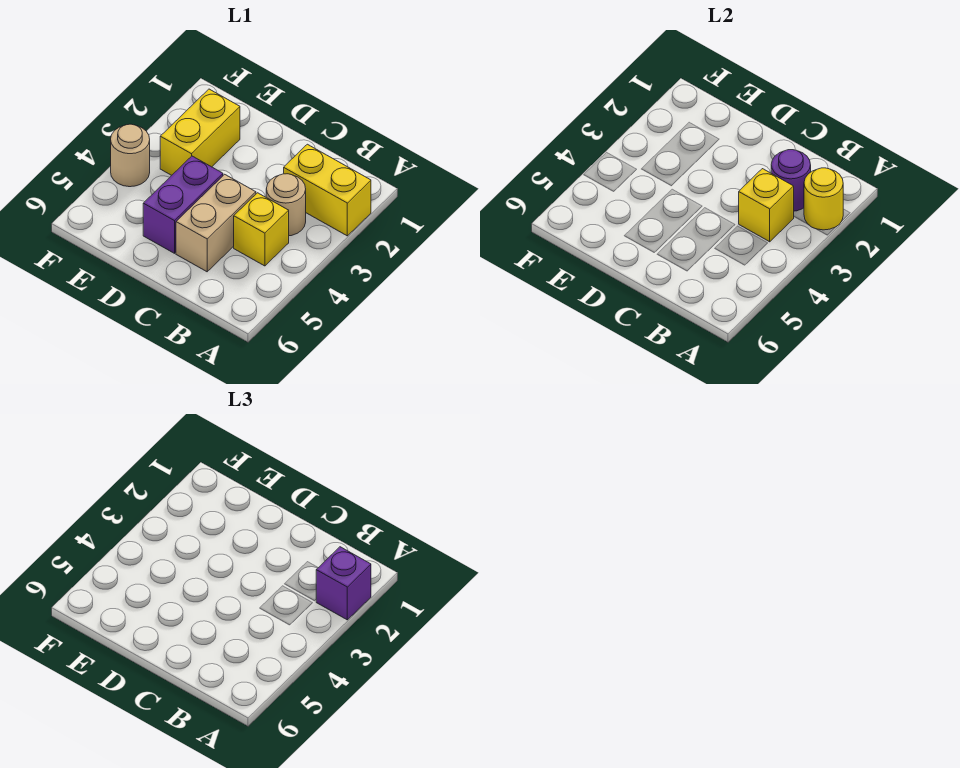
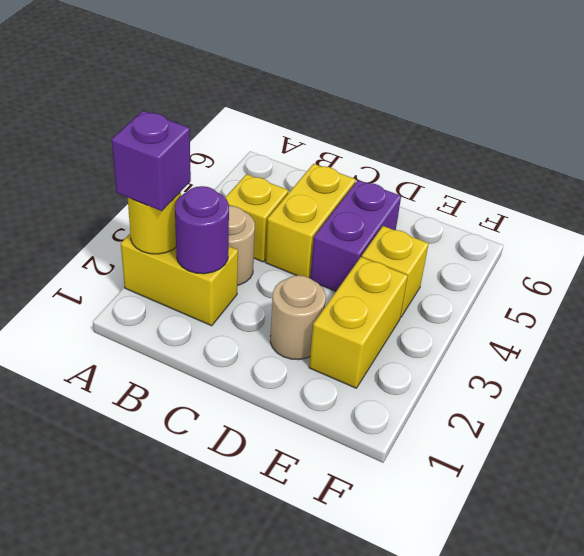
yellow 1x1 brick [739,169,794,242] -> yellow 1x1 brick moved to [362,226,429,318]
tan 1x2 brick [176,174,256,272] -> yellow 1x2 brick [265,164,356,278]
tan 1x1 round brick [111,124,150,187] -> tan 1x1 round brick moved to [270,275,326,360]

